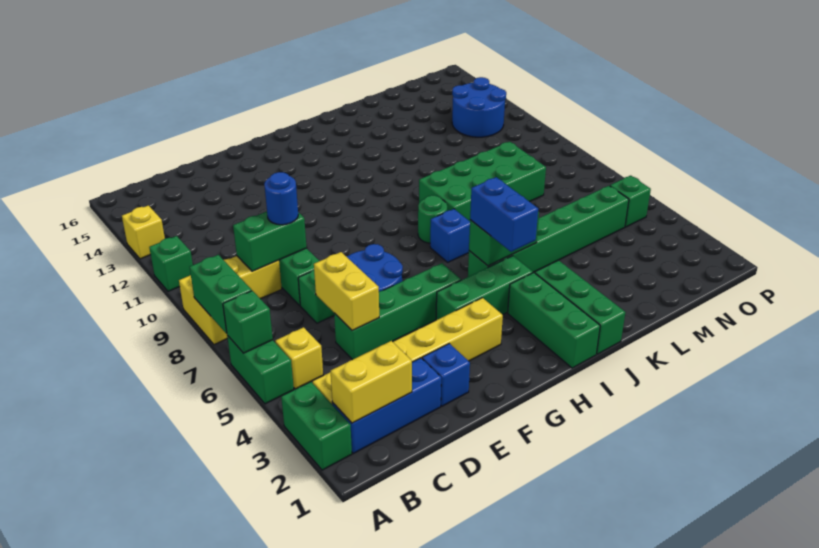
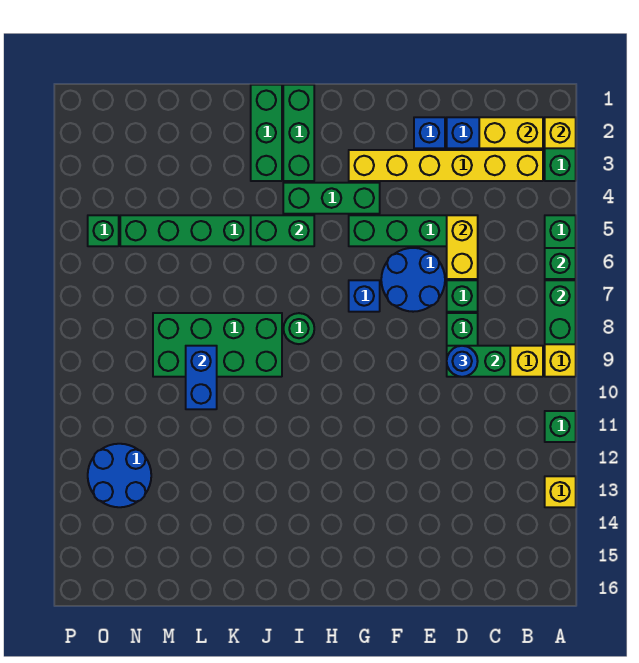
yellow 1x1 brick [275,327,323,389] -> yellow 1x1 brick moved to [545,117,576,148]
blue 1x2 brick [470,177,538,252] -> blue 1x2 brick moved to [186,346,217,409]
blue 1x1 brick [430,209,470,262] -> blue 1x1 brick moved to [349,280,380,312]

